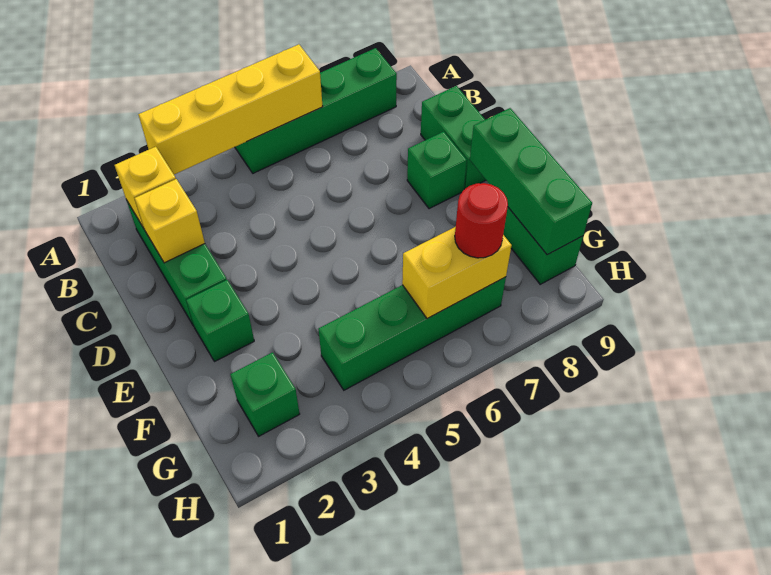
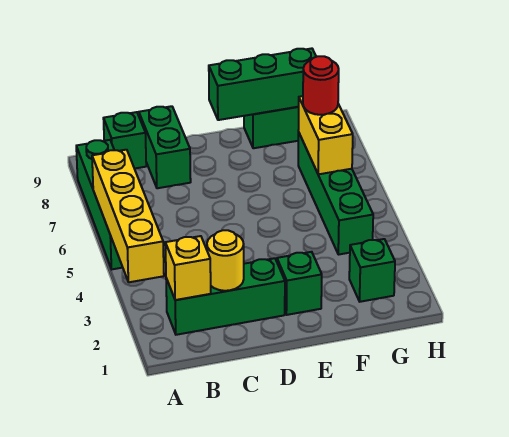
yellow 1x1 brick [134,179,205,263] -> yellow 1x1 round brick [207,230,244,291]
green 1x2 brick [421,86,486,189] -> green 1x2 brick turned to [139,106,191,188]
green 1x1 brick [407,132,467,209] -> green 1x1 brick moved to [103,112,146,169]

